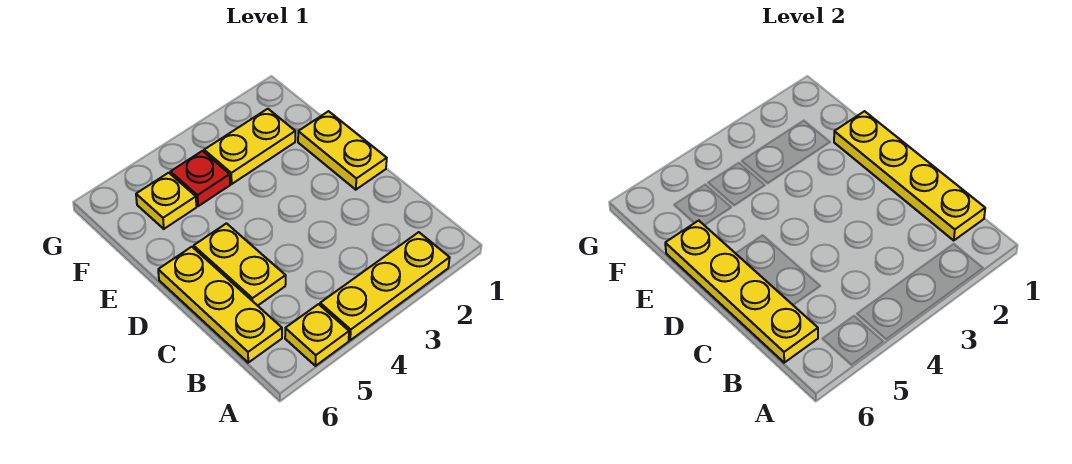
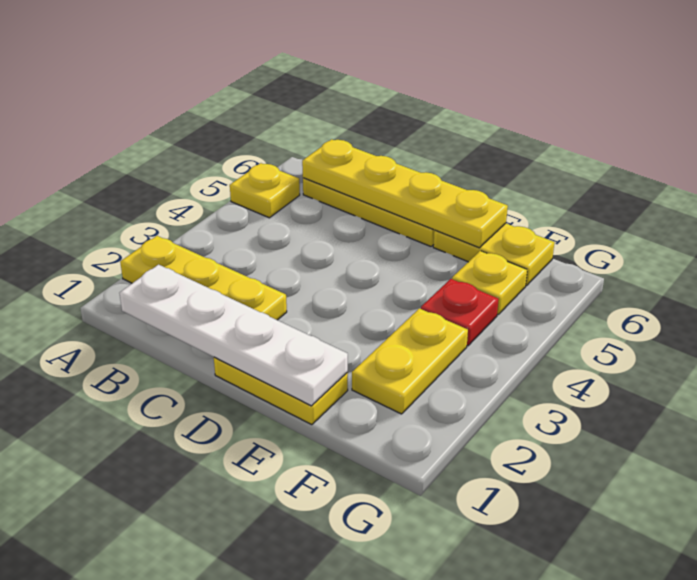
yellow 1x3 plate [320,232,450,340] -> yellow 1x3 plate turned to [120,236,287,320]
yellow 1x4 plate [834,111,985,240] -> white 1x4 plate [120,265,348,406]
yellow 1x2 plate [194,223,286,306] -> yellow 1x2 plate moved to [433,223,555,285]

